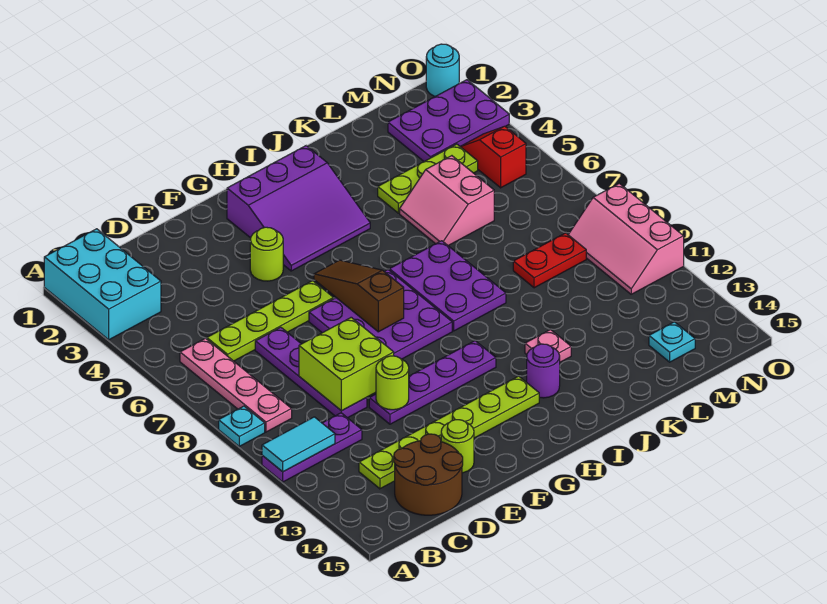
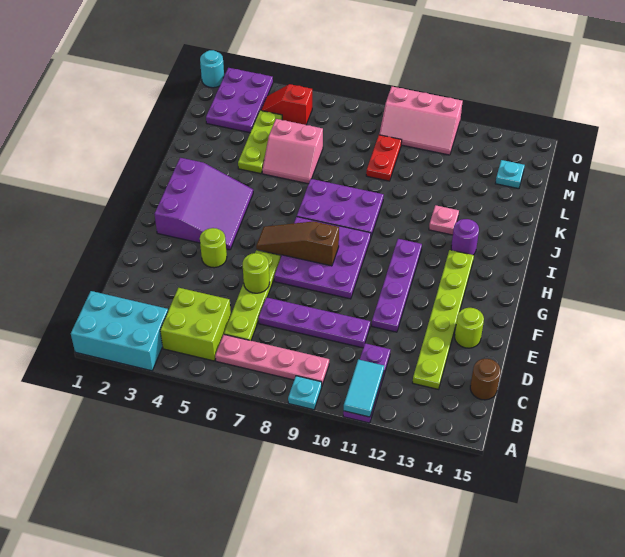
brown 2x2 round brick [394,434,463,515] -> brown 1x1 round brick [470,359,501,400]
lime 2x2 brick [299,317,394,411] -> lime 2x2 brick moved to [160,288,231,361]
lime 1x1 round brick [376,356,409,410] -> lime 1x1 round brick moved to [243,253,270,293]

